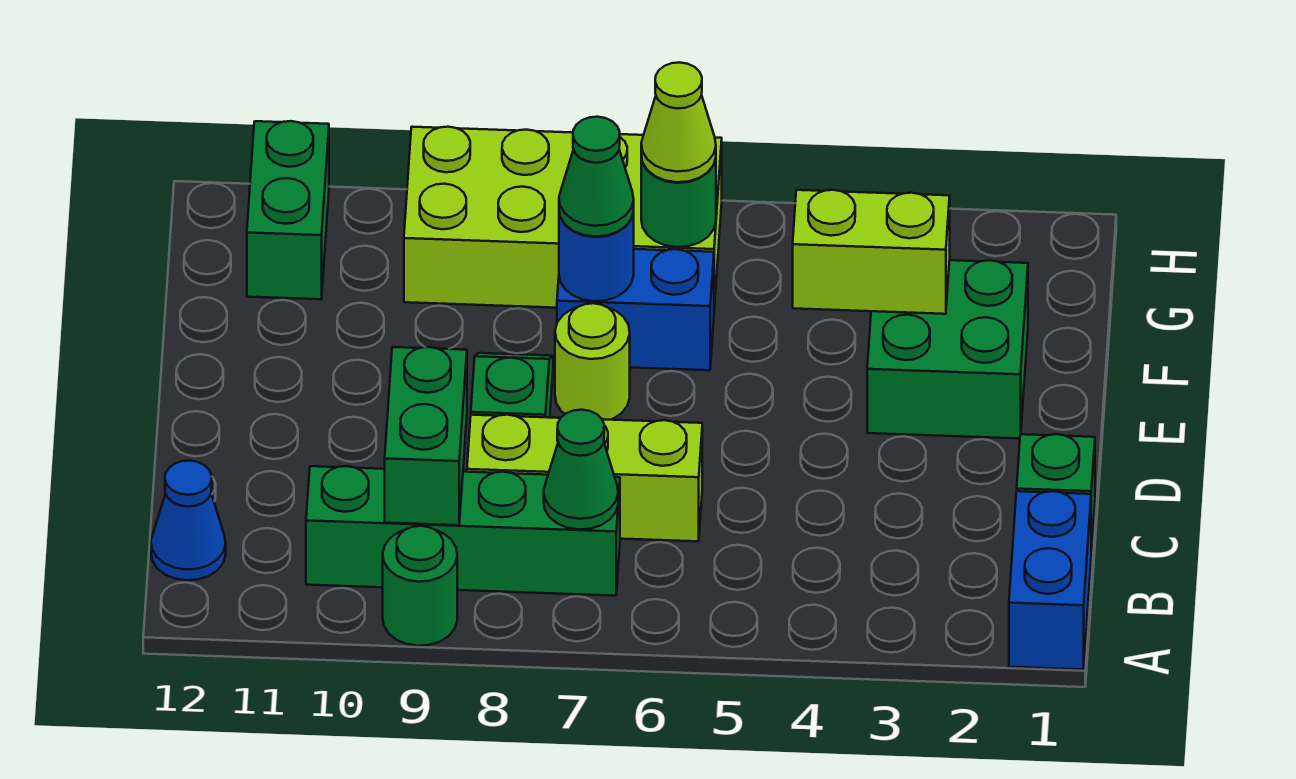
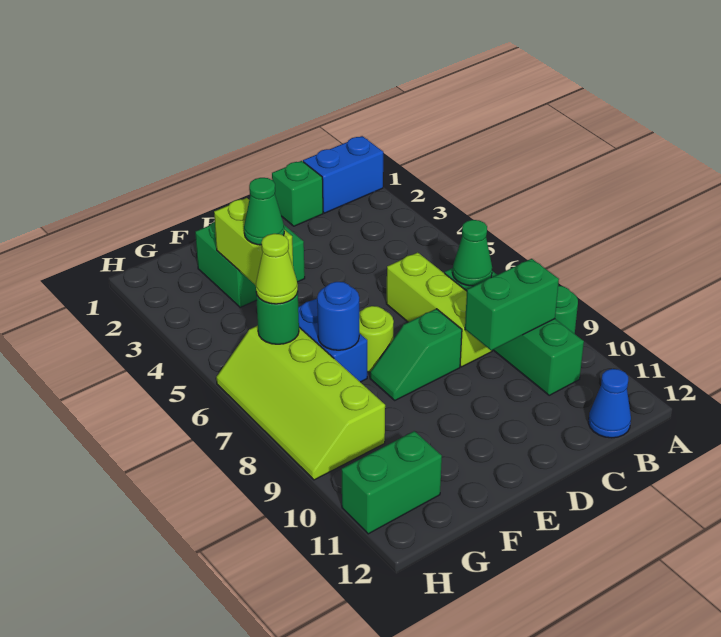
green 1x1 cone [559,117,634,237] -> green 1x1 cone moved to [244,178,284,245]
lime 2x4 brick [404,127,722,308] -> lime 2x4 slope [216,326,385,480]

